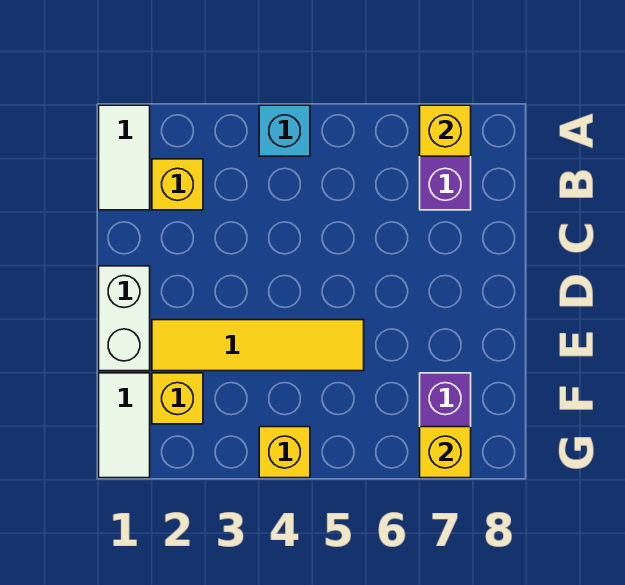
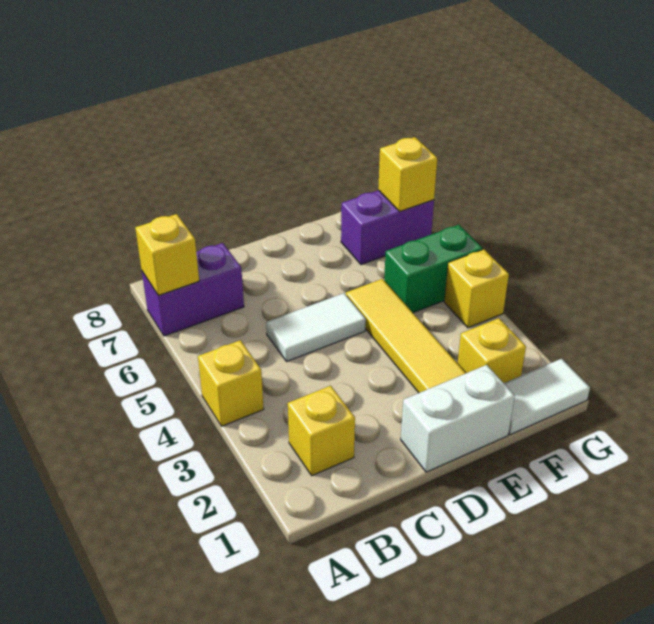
white 1x2 tile [99,105,150,210] -> white 1x2 tile moved to [266,293,366,361]
cyan 1x1 brick [259,105,310,156] -> yellow 1x1 brick [198,340,264,426]
none -> green 1x2 brick [384,225,483,313]

